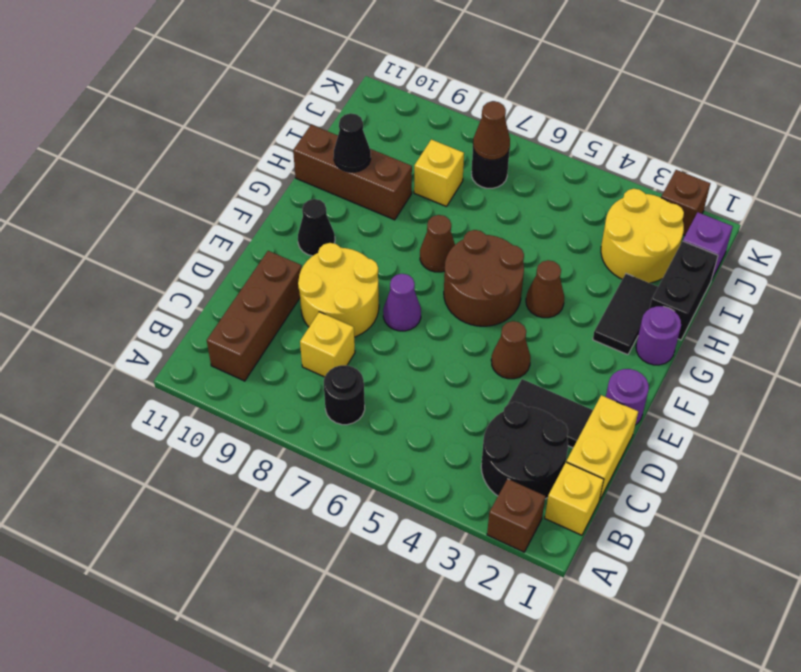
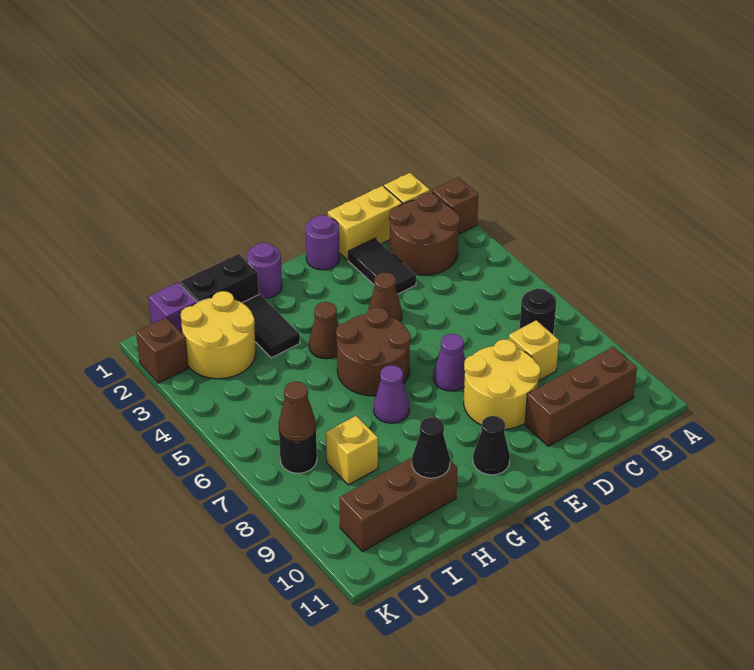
black 2x2 round brick [481,402,568,499] -> brown 2x2 round brick [389,193,460,275]
black 1x2 tile [593,274,658,355] -> black 1x2 tile turned to [243,294,300,358]
brown 1x1 cone [420,215,455,272] -> purple 1x1 cone [374,365,409,423]
brown 1x3 brick [293,125,412,220] -> brown 1x3 brick turned to [340,457,457,552]

